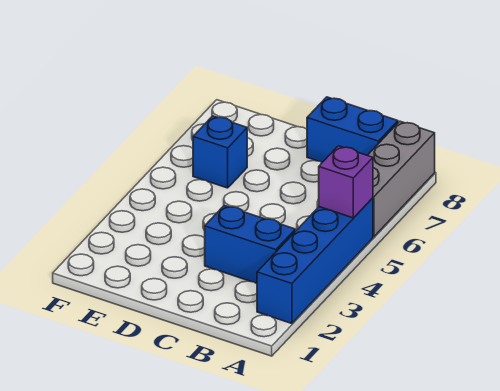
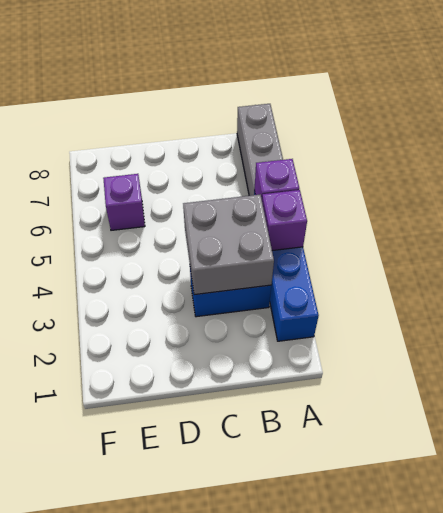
none -> purple 1x1 brick [262,190,307,251]
none -> grey 2x2 brick [183,195,274,295]
blue 1x2 brick [307,97,398,162] -> none
blue 1x1 brick [193,116,247,188] -> purple 1x1 brick [103,174,145,230]

